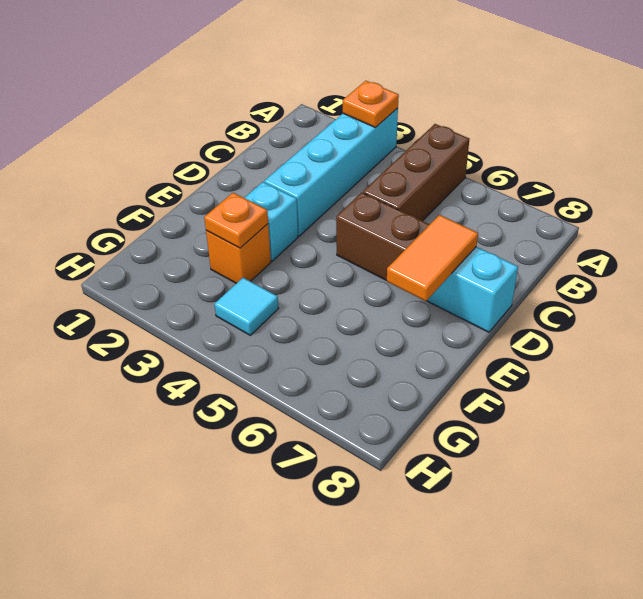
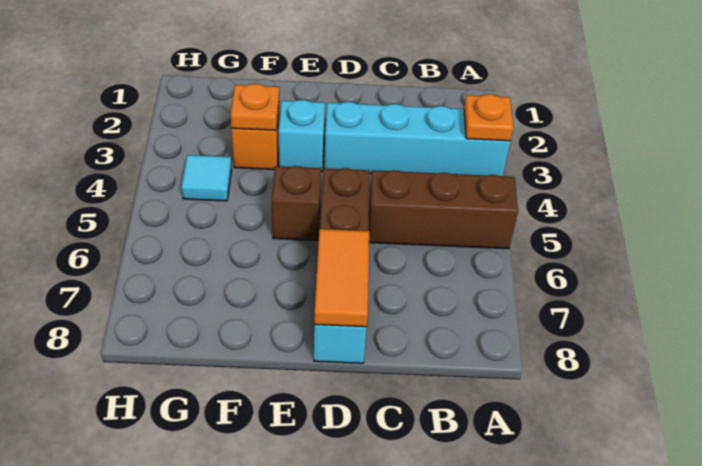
orange 1x2 tile [387,215,478,301] -> orange 1x2 tile turned to [314,229,369,327]
none -> brown 1x1 brick [272,166,321,241]

